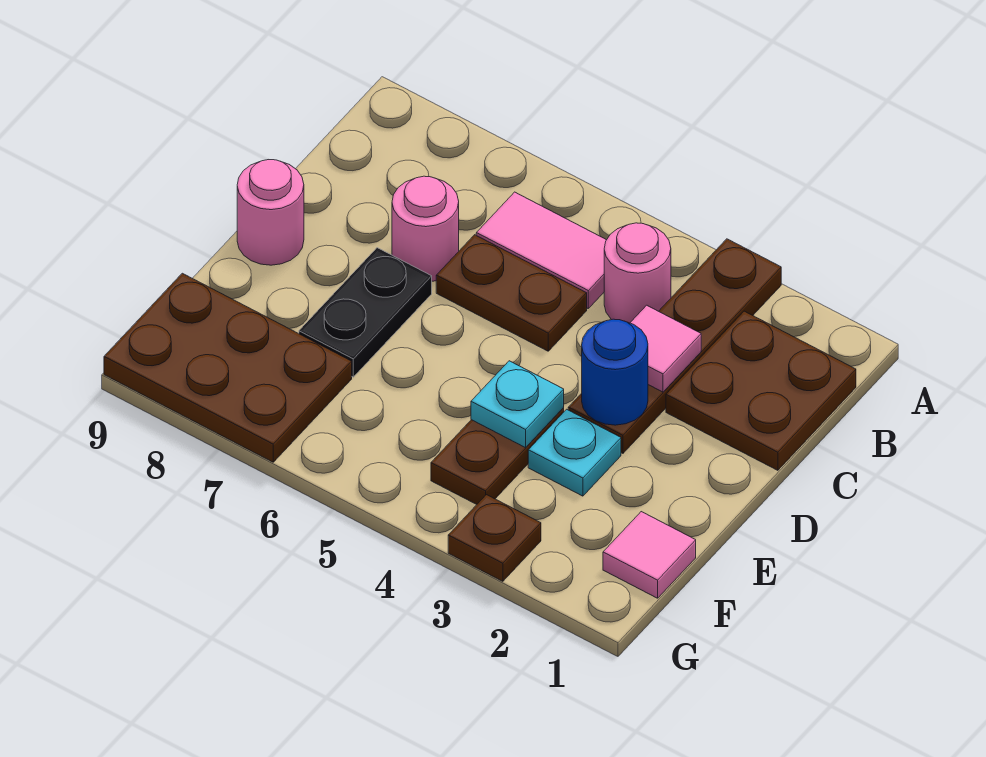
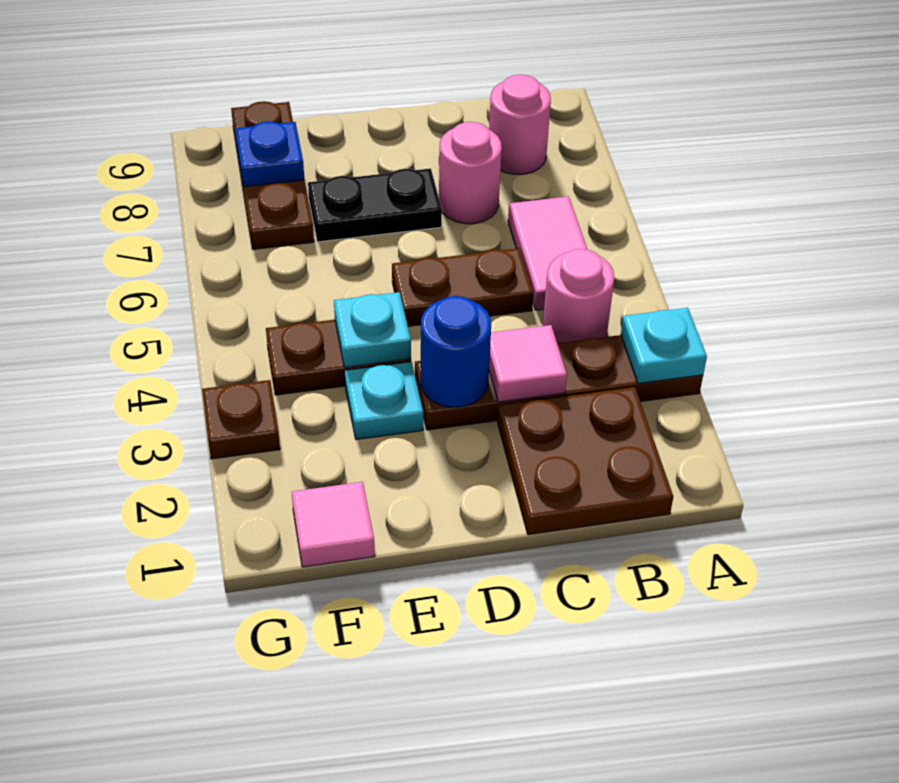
none -> cyan 1x1 plate [621,308,707,383]
brown 1x2 plate [436,235,587,351] -> brown 1x2 plate turned to [392,248,534,326]
pink 1x1 round brick [237,160,304,265] -> pink 1x1 round brick moved to [489,75,551,174]
brown 2x3 plate [104,273,352,462] -> brown 1x3 plate [231,101,314,249]
none -> blue 1x1 plate [235,121,304,187]

